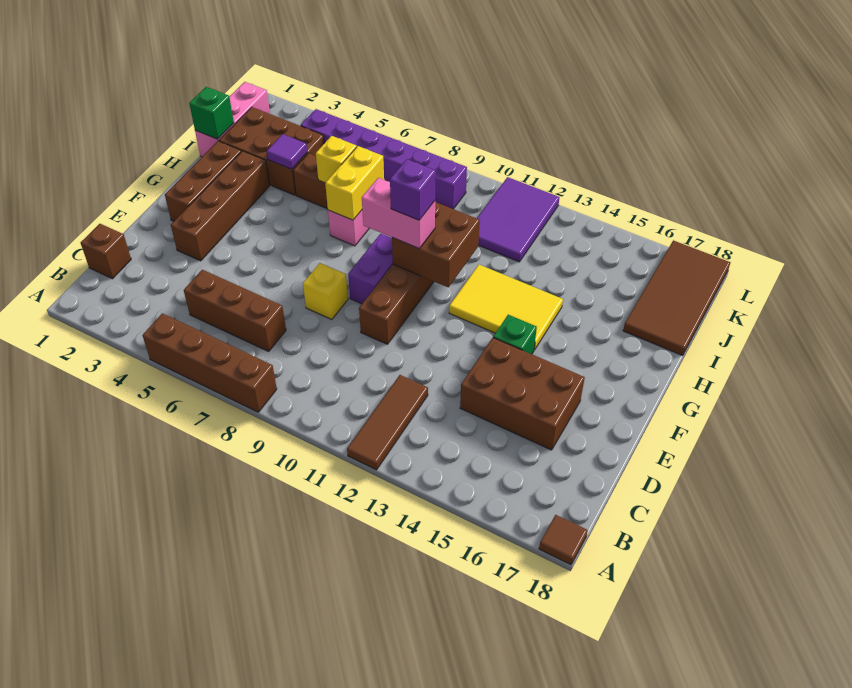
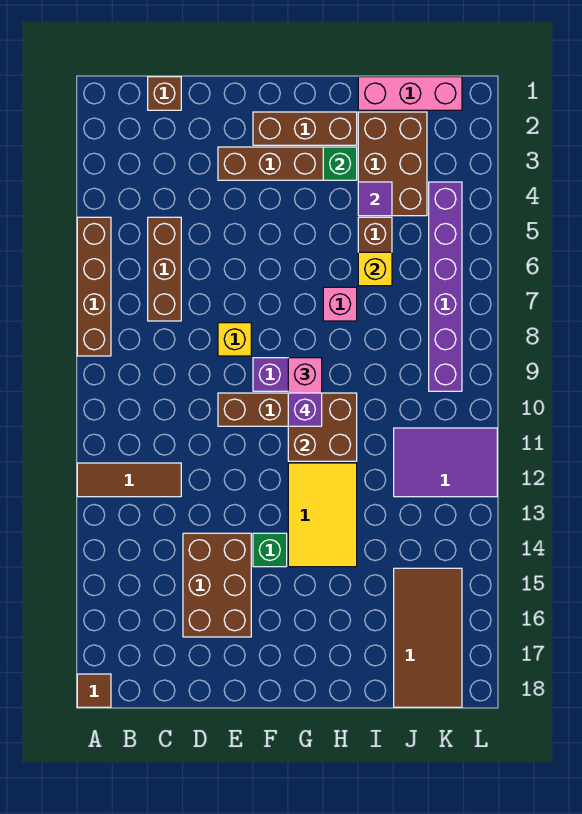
yellow 1x2 brick [325,146,384,220] -> none
green 1x1 brick [189,87,234,139] -> green 1x1 brick moved to [323,147,357,180]
brown 2x4 tile [623,240,731,356] -> brown 2x4 tile turned to [394,568,462,707]

